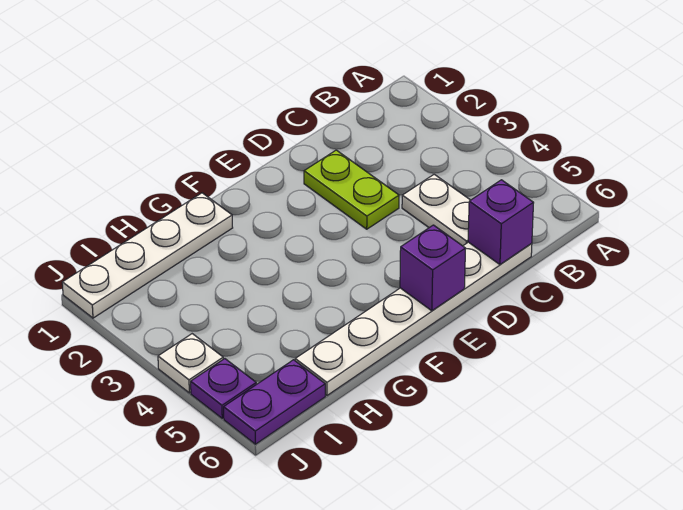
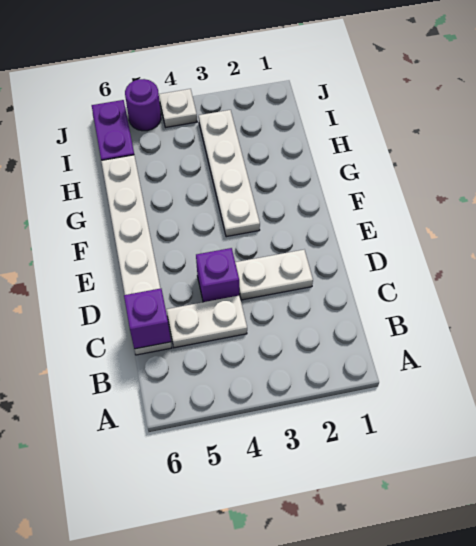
lime 1x2 plate [304,150,399,229] -> white 1x2 plate [235,250,313,300]
purple 1x1 brick [400,225,466,311] -> purple 1x1 brick moved to [196,248,239,302]
white 1x4 plate [62,193,233,318] -> white 1x4 plate moved to [199,110,260,237]
purple 1x1 plate [191,359,256,418] -> purple 1x1 round brick [125,79,161,131]

